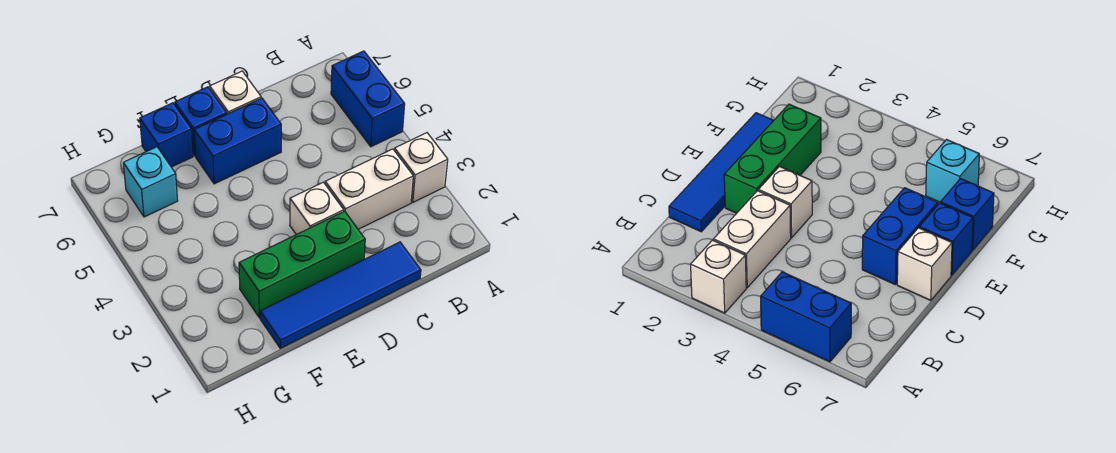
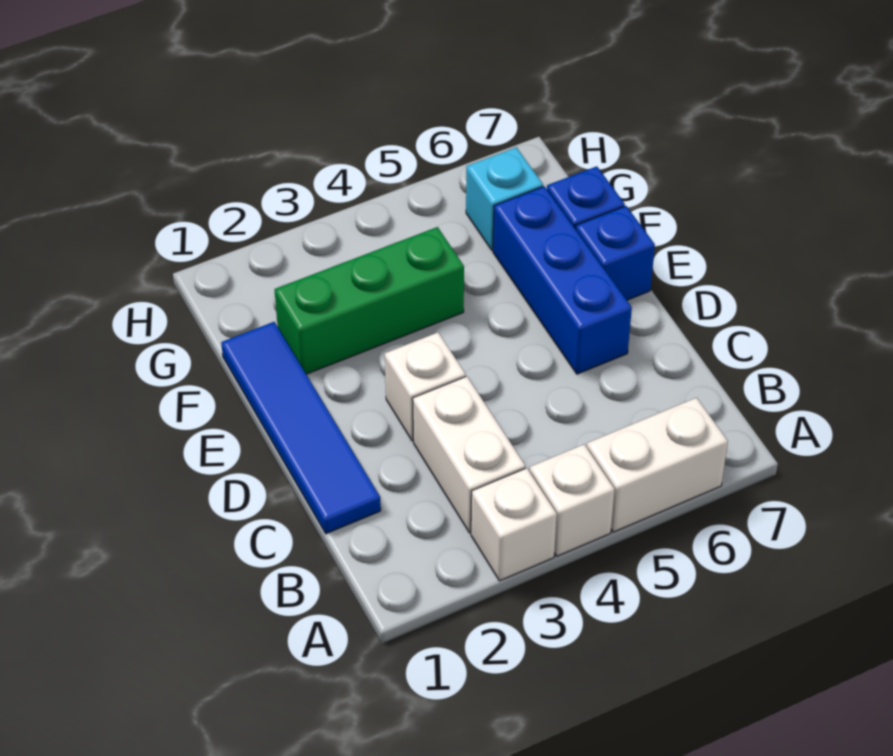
blue 1x2 brick [331,51,405,147] -> white 1x2 brick [587,398,728,532]
green 1x3 brick [239,211,365,318] -> green 1x3 brick turned to [275,227,464,374]
blue 1x2 brick [194,98,281,184] -> blue 1x3 brick [493,186,632,374]
white 1x1 brick [210,71,261,114] -> white 1x1 brick moved to [530,444,615,556]

